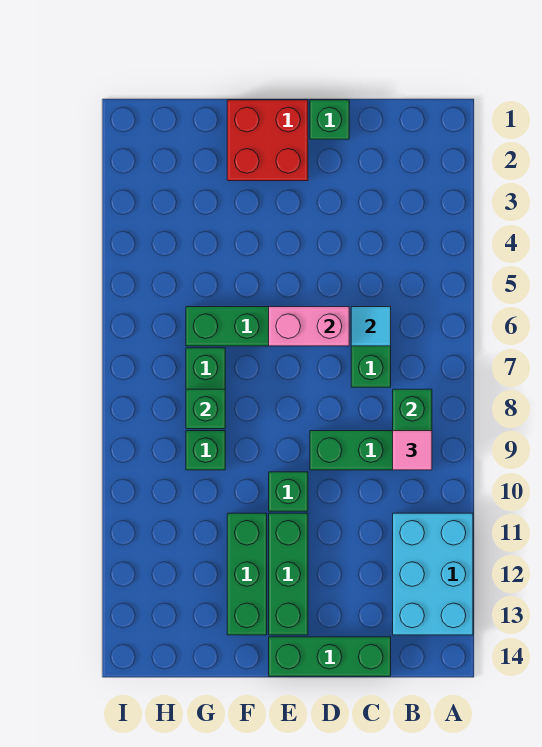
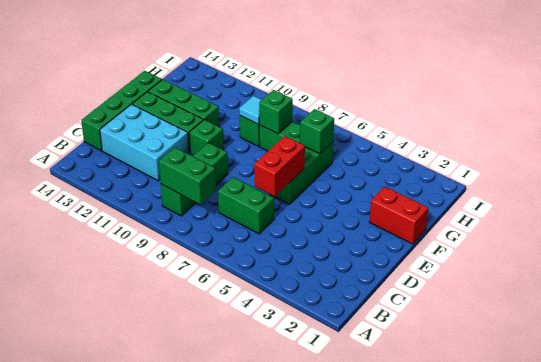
cyan 2x3 brick [393,513,473,635] -> cyan 2x3 brick moved to [100,104,189,181]
pink 1x1 tile [393,431,432,470] -> none
cyan 1x1 tile [351,307,391,346] -> cyan 1x1 tile moved to [239,96,262,124]
green 1x3 brick [269,637,391,676] -> green 1x4 brick [81,71,162,151]
green 1x1 brick [310,100,349,139] -> green 1x1 brick moved to [300,109,334,154]
pink 1x2 brick [269,307,349,346] -> red 1x2 brick [254,136,305,197]
red 2x2 brick [227,100,308,181] -> red 1x2 brick [369,187,428,244]

